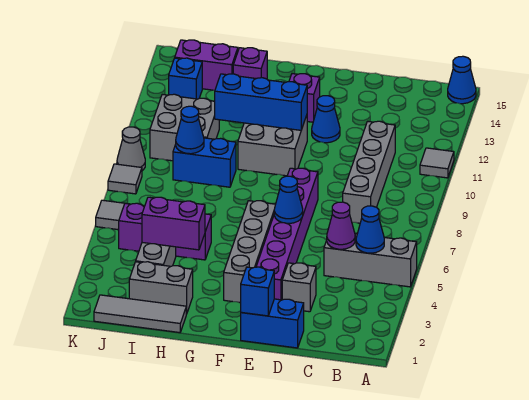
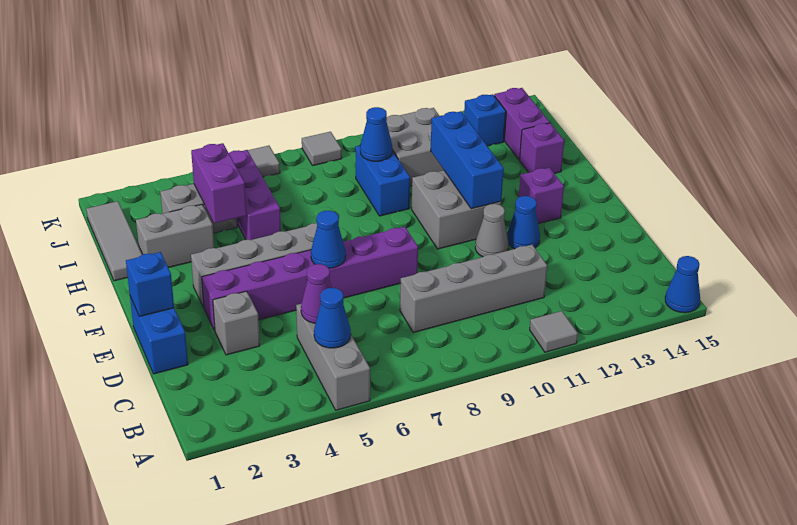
grey 1x2 brick [129,262,193,314] -> grey 1x2 brick turned to [136,204,214,268]
grey 1x1 cone [117,127,145,171] -> grey 1x1 cone moved to [475,204,509,257]

